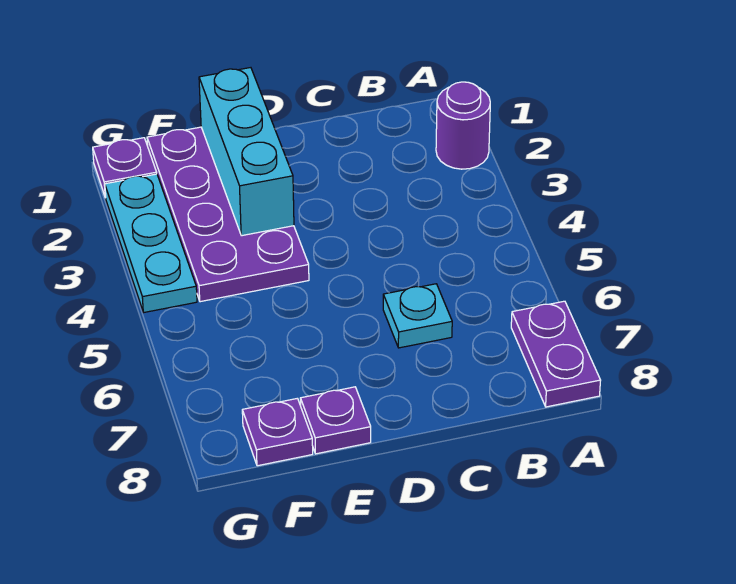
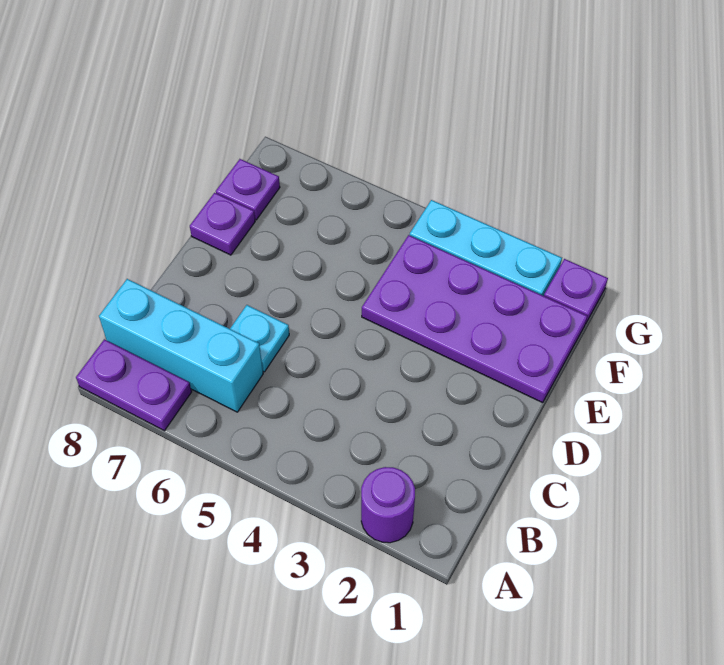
cyan 1x3 brick [199,68,294,236] -> cyan 1x3 brick moved to [99,279,263,412]

